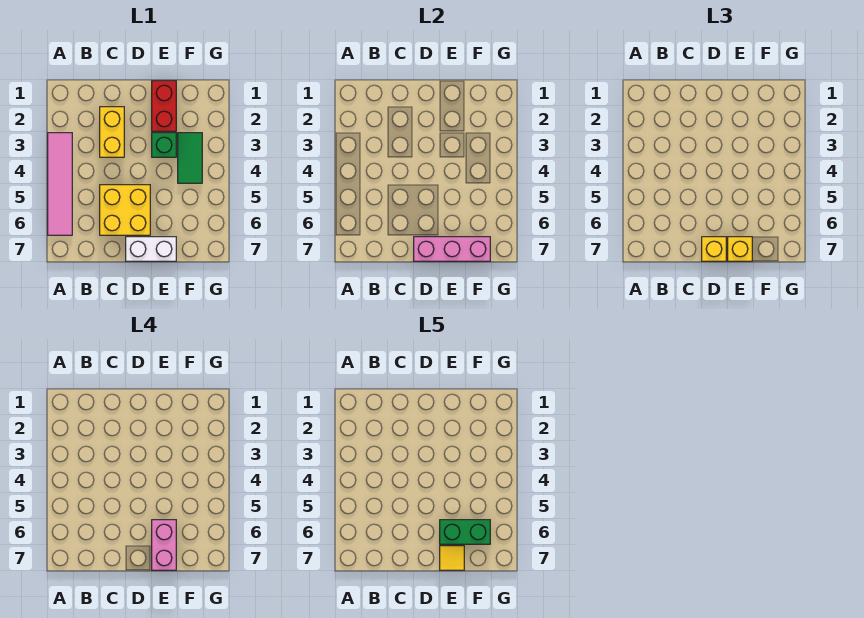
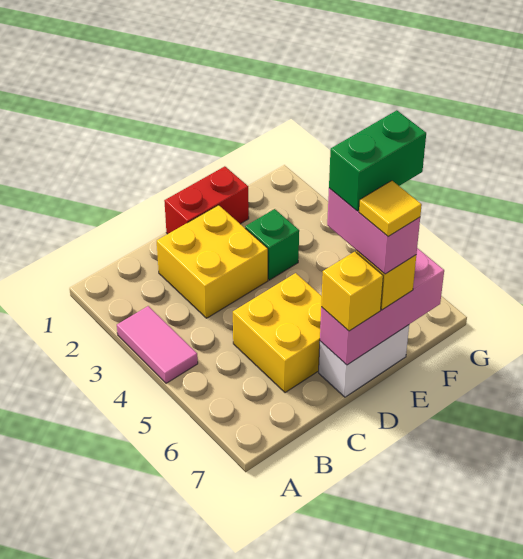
pink 1x4 tile [48,133,72,235] -> pink 1x2 tile [117,306,198,383]
yellow 1x2 brick [100,107,124,157] -> yellow 2x2 brick [157,205,268,318]
red 1x2 brick [152,81,176,131] -> red 1x2 brick turned to [164,166,249,234]
green 1x2 tile [178,133,202,183] -> none

